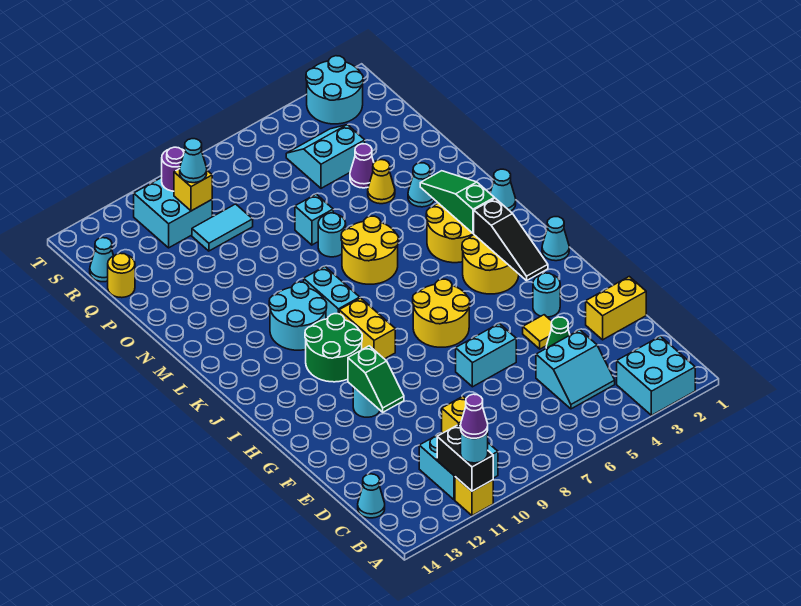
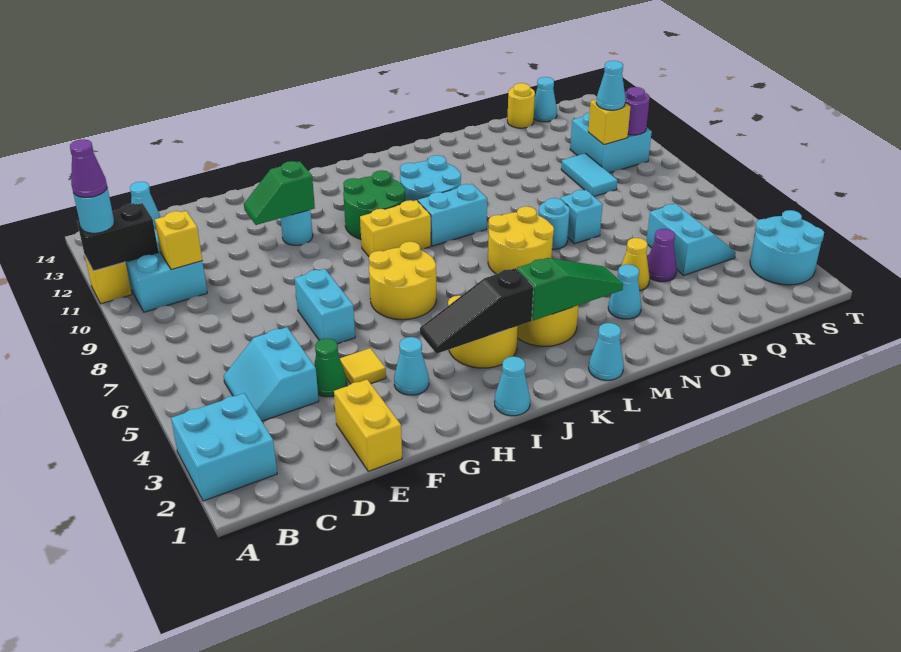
cyan 1x1 round brick [533,273,560,317] -> cyan 1x1 cone [394,337,429,395]

